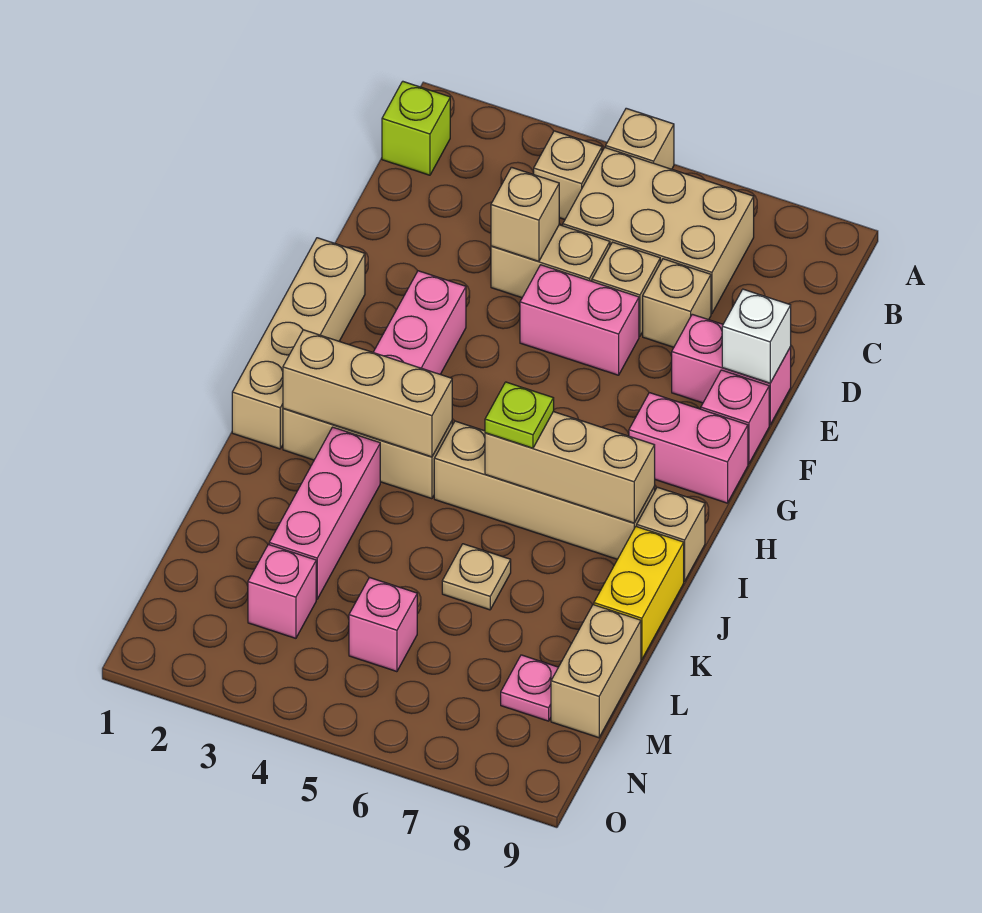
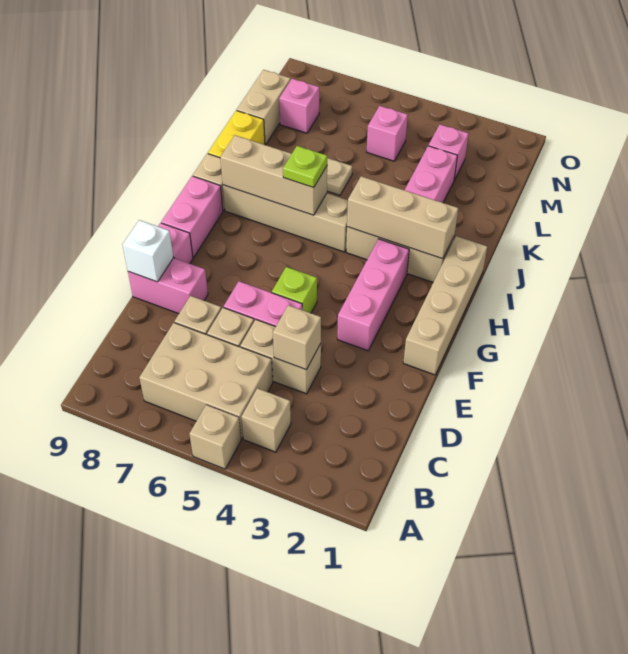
lime 1x1 brick [382,81,450,175] -> lime 1x1 brick moved to [272,267,317,313]
pink 1x2 brick [629,393,748,503] -> pink 1x2 brick turned to [161,176,223,258]
pink 1x1 plate [501,655,558,721] -> pink 1x1 brick [279,79,319,133]

